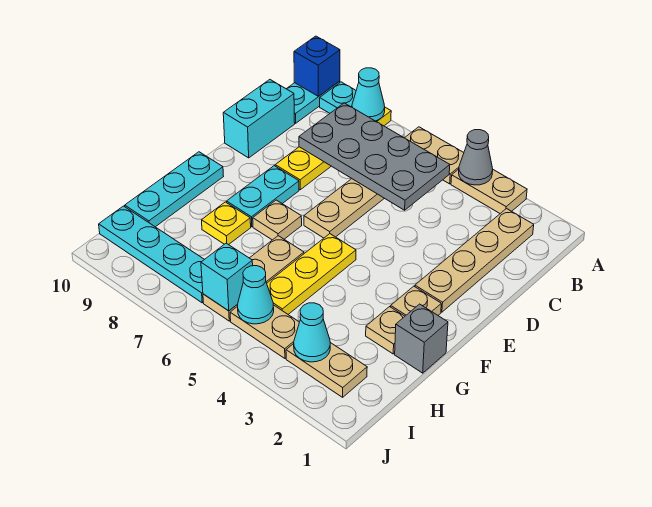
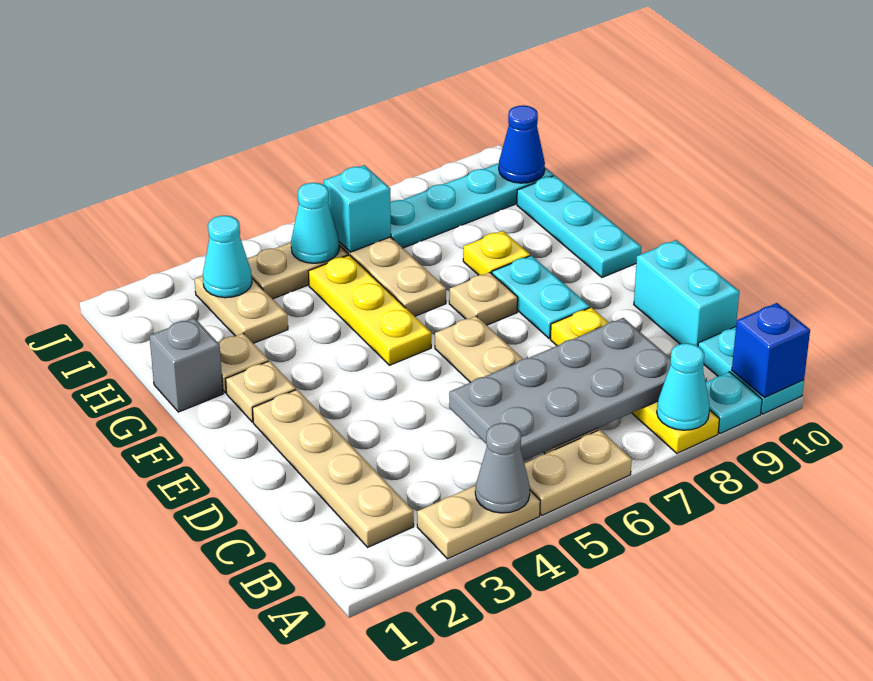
tan 1x2 plate [286,343,367,397] -> tan 1x2 plate turned to [195,276,288,343]
none -> blue 1x1 cone [499,105,545,183]

